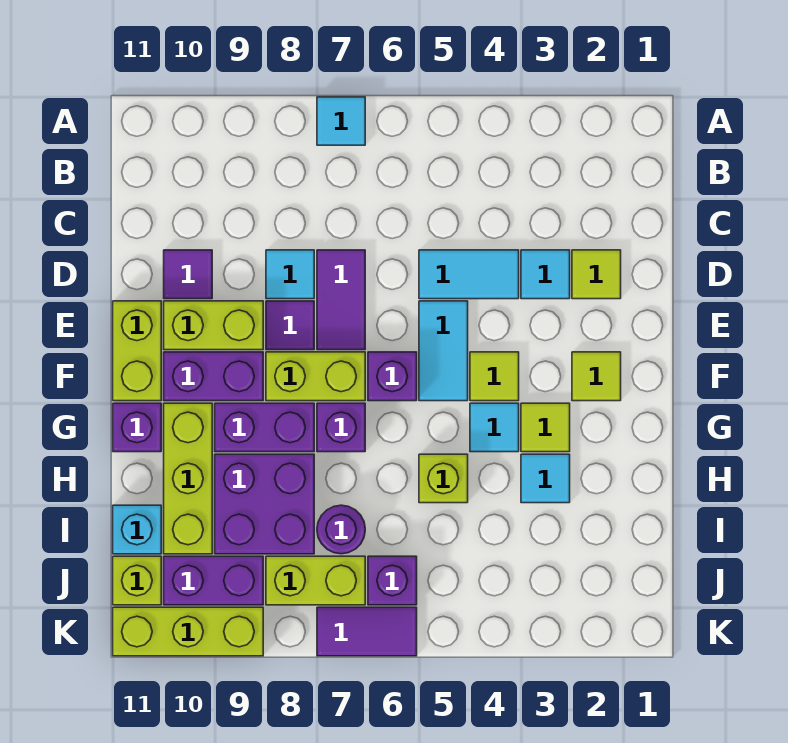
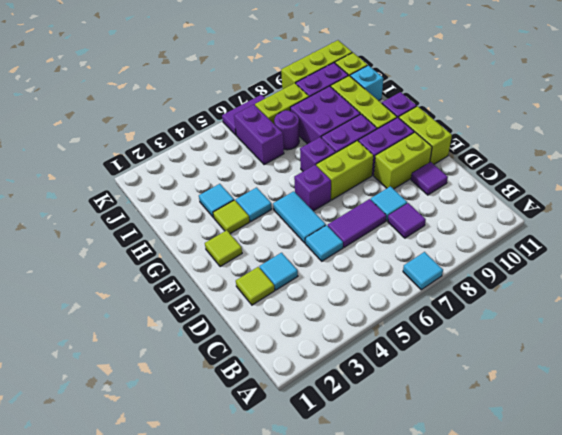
cyan 1x2 tile [419,250,519,299] -> cyan 1x1 tile [305,225,343,261]
purple 1x2 tile [317,250,365,350] -> purple 1x2 tile turned to [328,199,386,247]
purple 1x1 tile [266,301,314,350] -> purple 1x1 tile moved to [388,203,426,238]
lime 1x1 tile [470,352,519,401] -> none
lime 1x1 brick [419,454,468,503] -> none
purple 1x1 brick [368,556,417,605] -> purple 1x2 brick [234,105,284,165]

